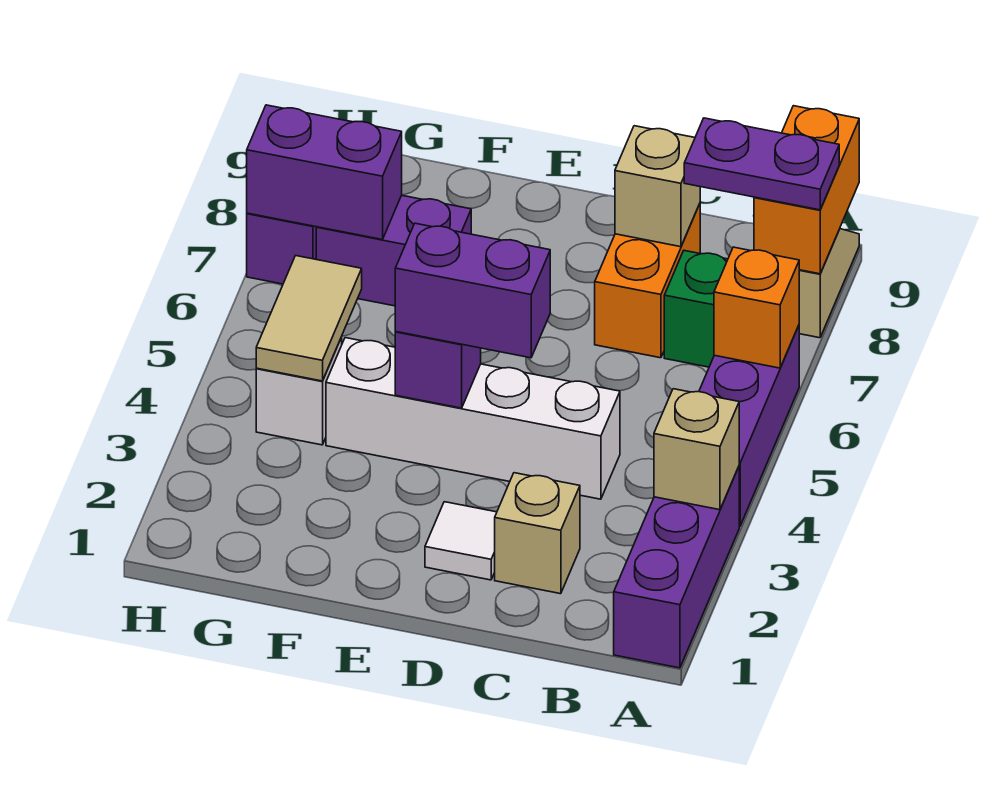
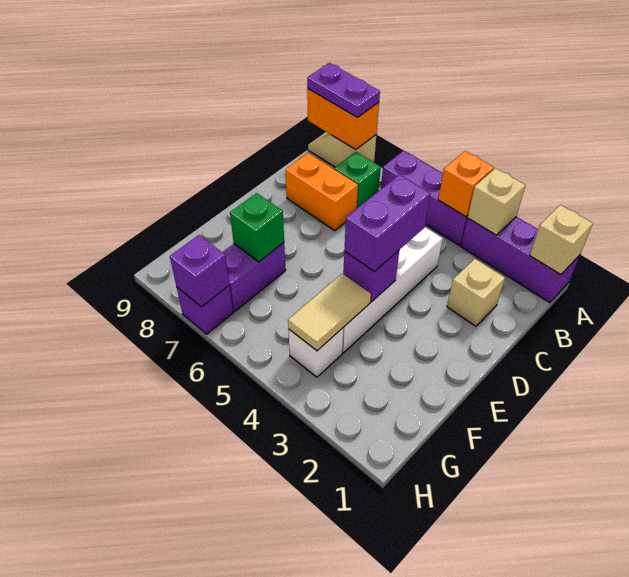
orange 1x1 brick [714,247,799,368] -> orange 1x1 brick moved to [438,151,494,217]
purple 1x2 plate [684,118,839,210] -> purple 1x2 plate turned to [307,63,380,118]
tan 1x1 brick [615,126,700,247] -> tan 1x1 brick moved to [530,205,593,275]
white 1x1 tile [425,502,497,580] -> none
none -> green 1x1 brick [230,193,284,262]
tan 1x2 tile [256,256,362,381] -> tan 1x2 tile turned to [288,274,371,351]
purple 1x2 brick [247,105,402,239] -> purple 1x1 brick [170,235,229,307]

